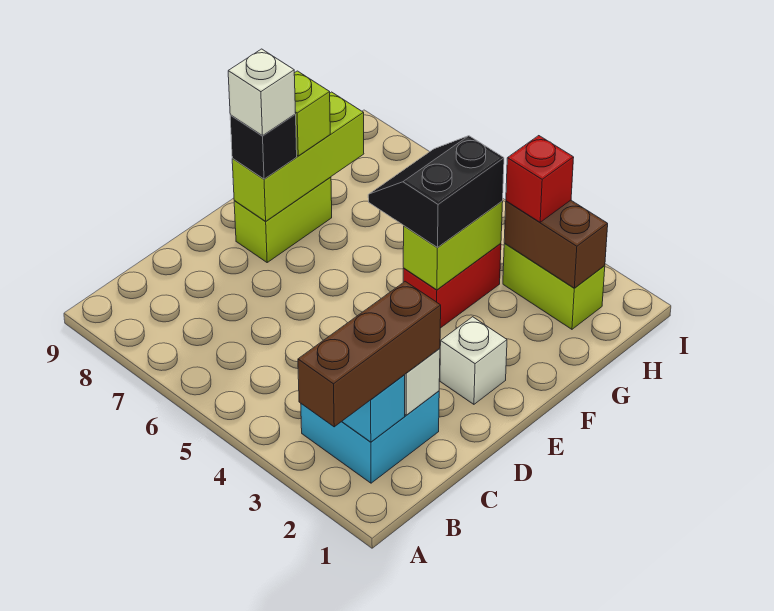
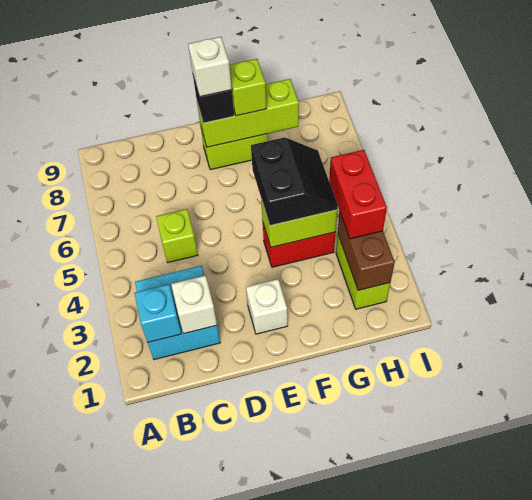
brown 1x3 brick [298,281,441,427] -> none
none -> lime 1x1 brick [156,209,198,263]
black 2x2 slope [368,136,504,247] -> black 2x2 slope turned to [251,137,338,226]
red 1x1 brick [506,136,574,222] -> red 1x2 brick [329,150,387,239]

